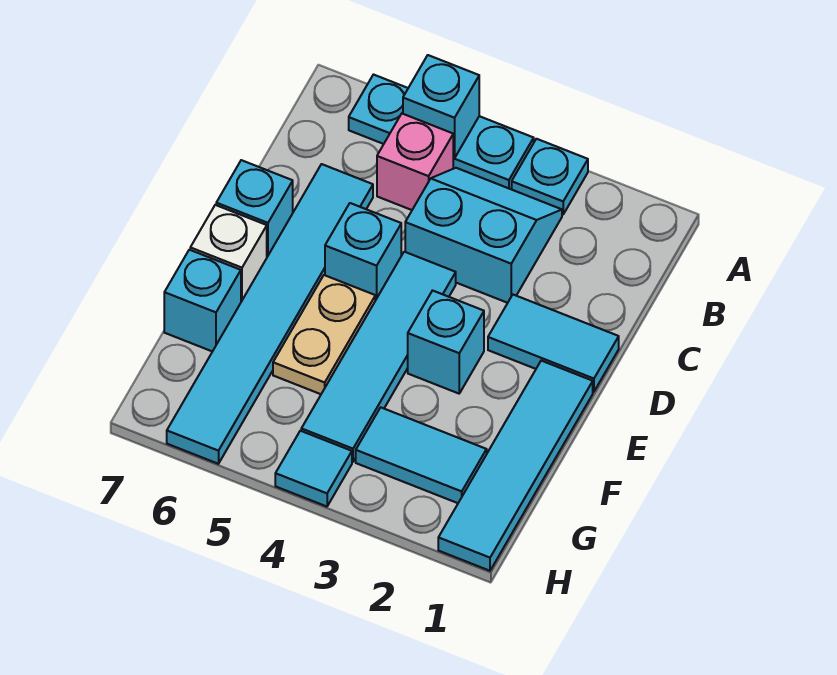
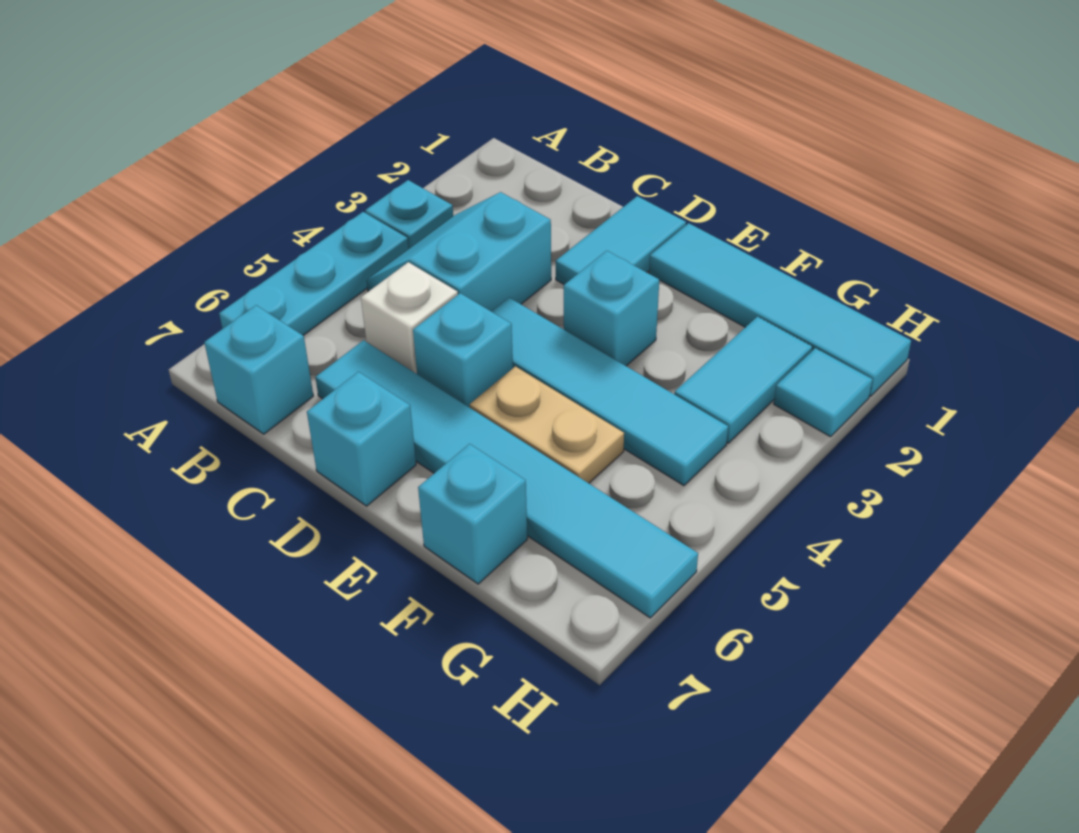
cyan 1x1 brick [403,55,479,158] -> cyan 1x1 brick moved to [204,305,313,434]
pink 1x1 brick [377,114,453,210] -> none
white 1x1 brick [190,205,267,302] -> white 1x1 brick moved to [361,262,458,374]
cyan 1x1 tile [275,431,352,507] -> cyan 1x1 tile moved to [774,348,872,437]

